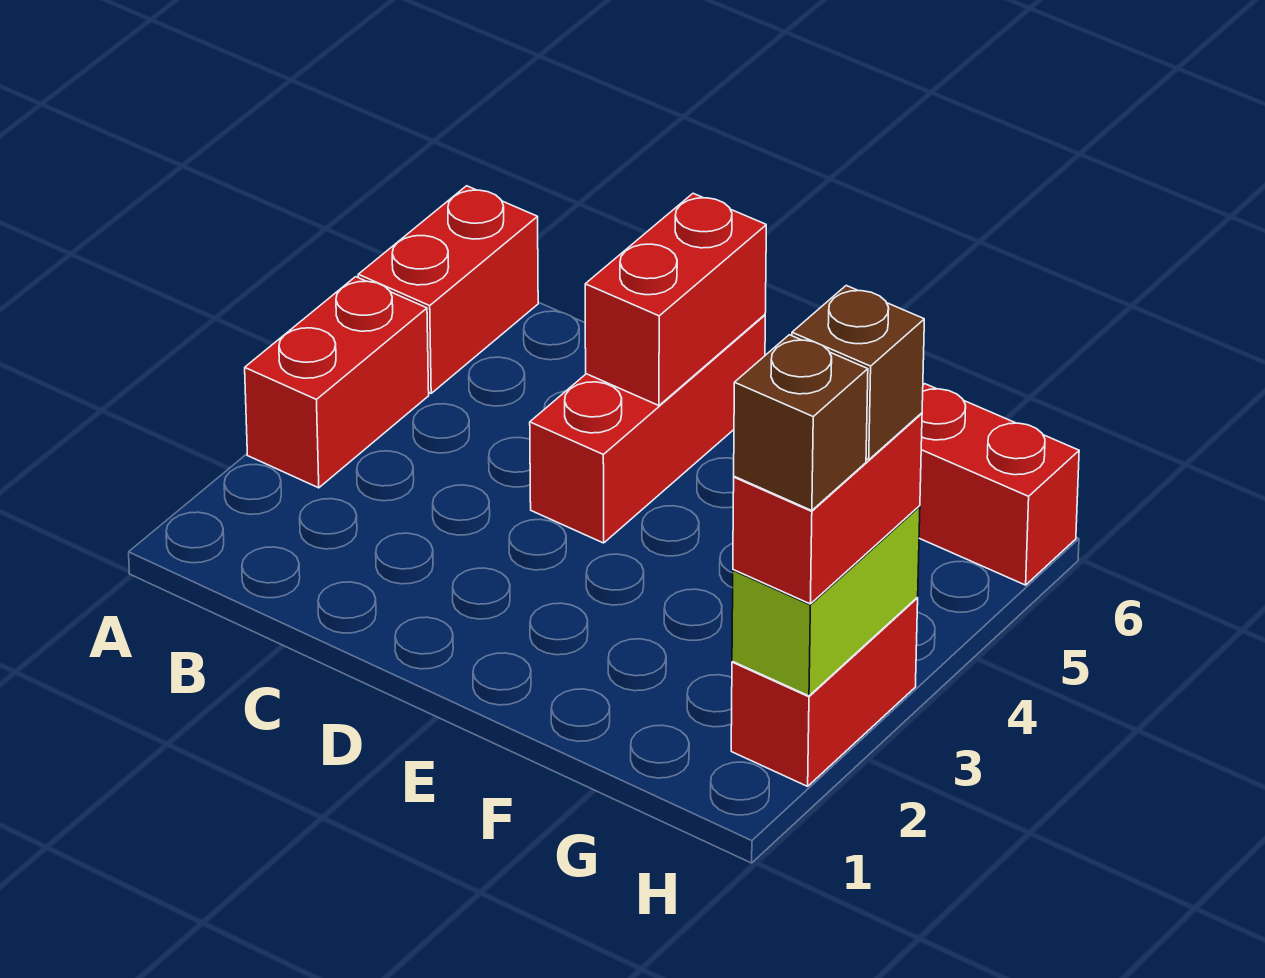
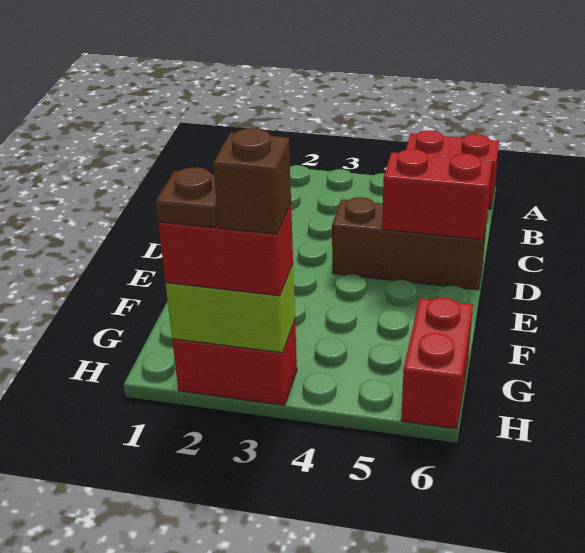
red 1x2 brick [245,277,429,488] -> none
red 1x3 brick [530,315,765,543] -> brown 1x3 brick [332,197,487,290]
brown 1x1 brick [734,335,868,511] -> brown 1x1 plate [156,167,218,228]

